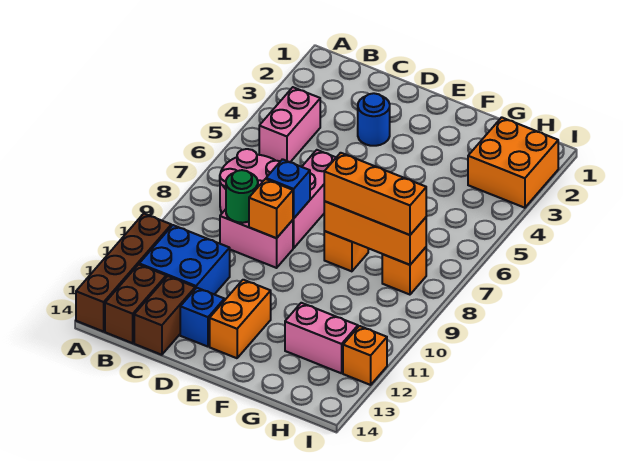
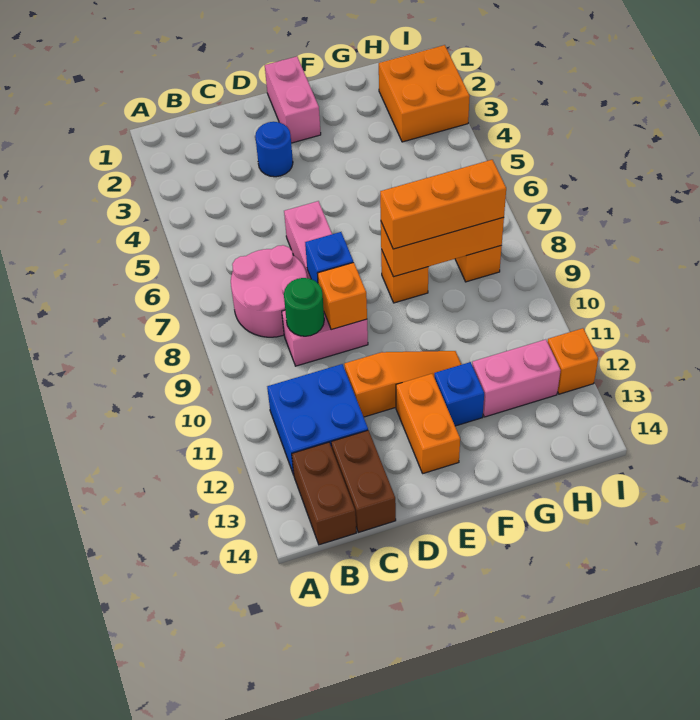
brown 1x4 brick [76,214,171,332] -> none
pink 1x2 brick [259,87,320,162] -> pink 1x2 brick moved to [265,56,321,143]
none -> orange 1x3 slope [344,351,461,417]
blue 1x1 brick [180,288,224,347] -> blue 1x1 brick moved to [434,362,484,426]

